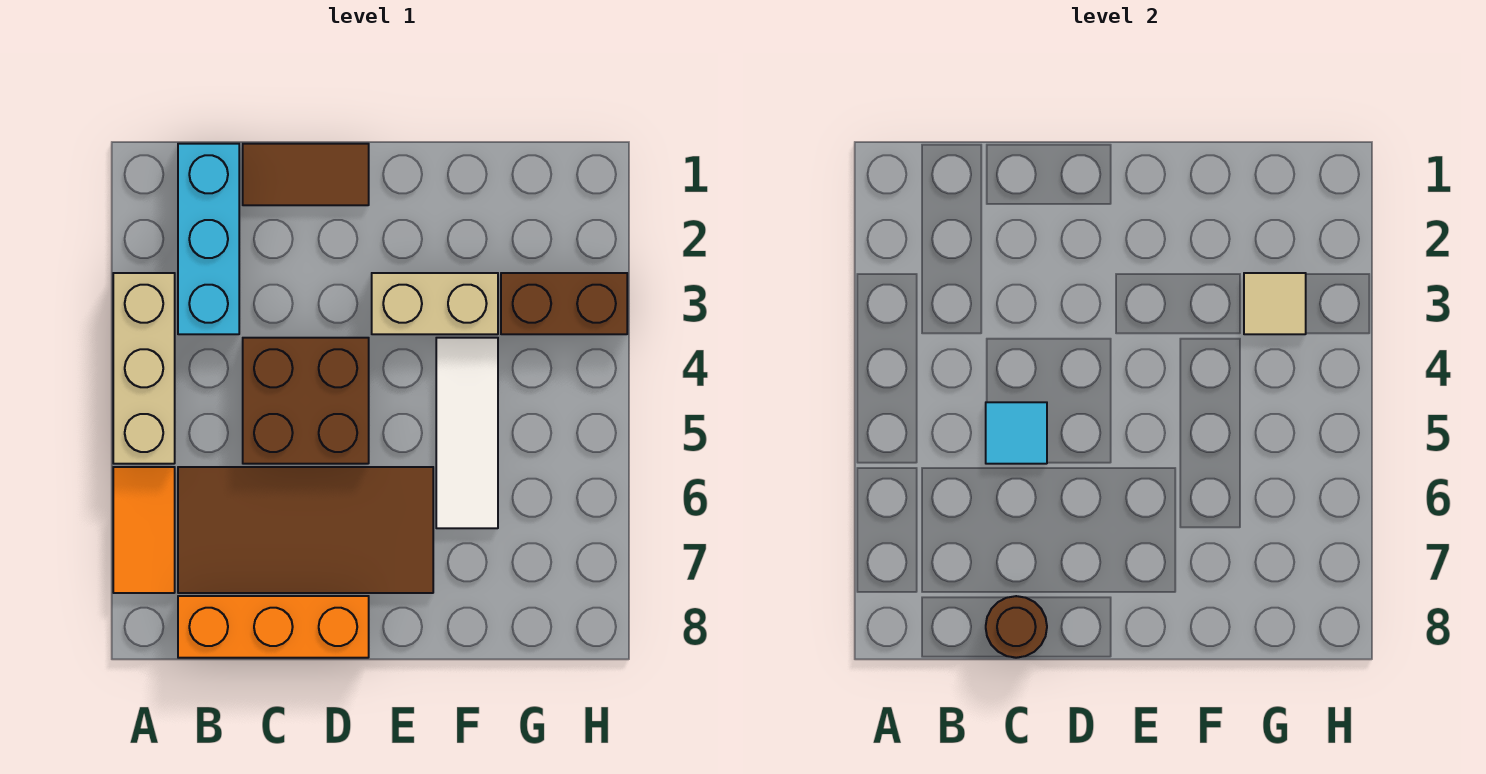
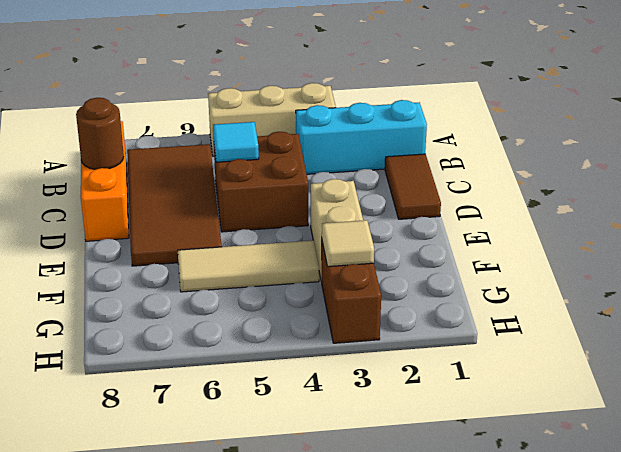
orange 1x2 tile [113,467,175,593] -> none
white 1x3 tile [436,338,498,528] -> tan 1x3 tile [178,240,319,292]

